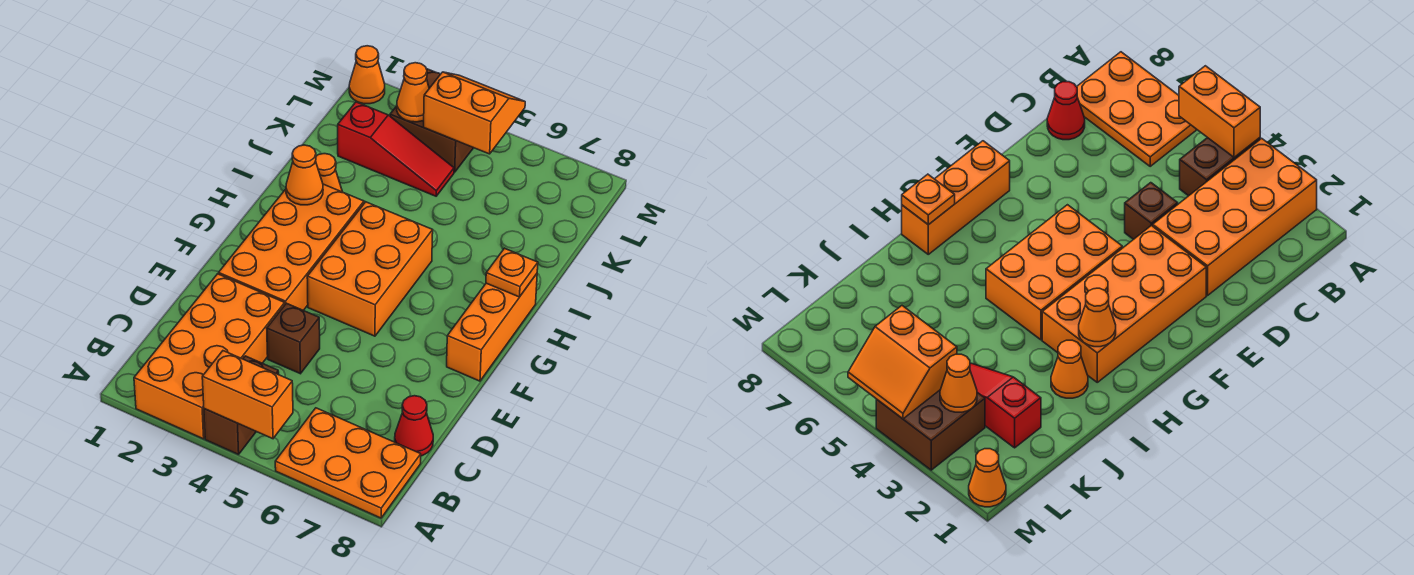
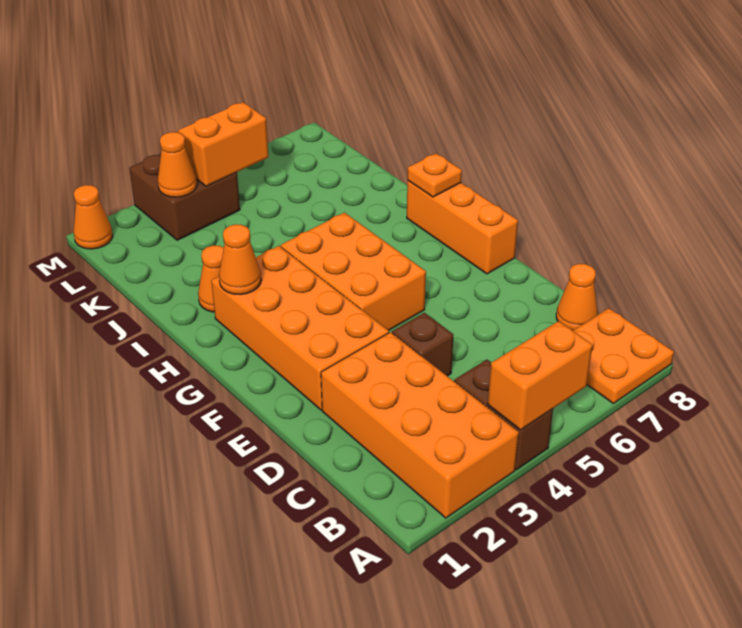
orange 2x3 plate [275,408,421,518] -> orange 2x2 plate [573,308,674,404]
red 1x1 cone [395,396,433,456] -> orange 1x1 cone [556,264,598,331]
red 1x3 slope [338,102,454,196] -> none

